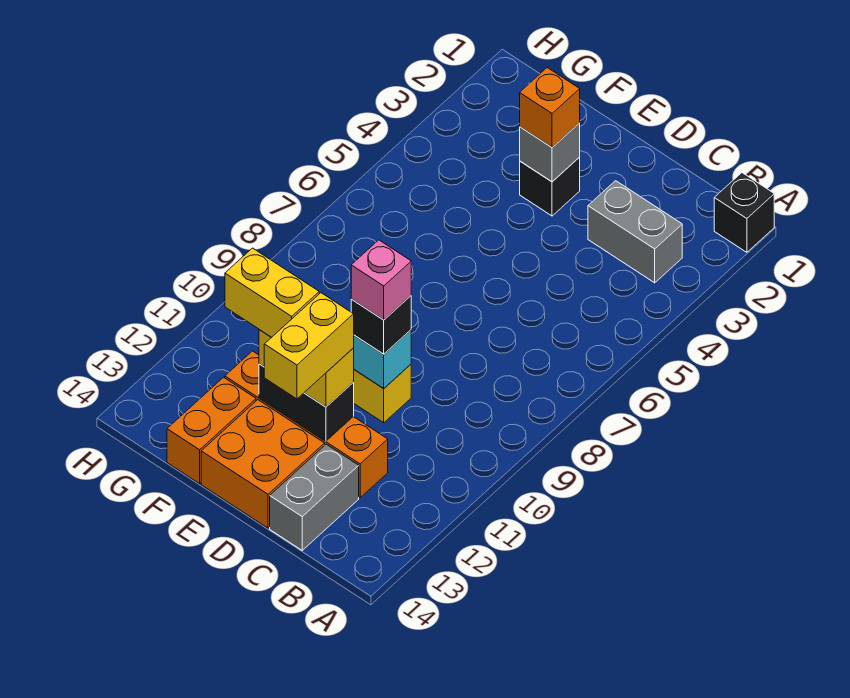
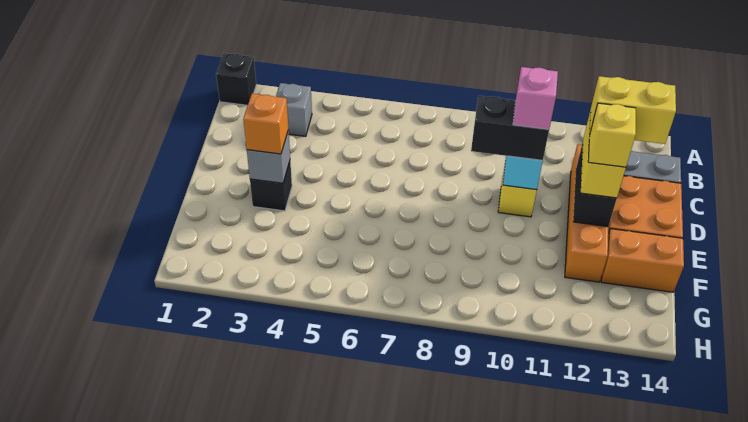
grey 1x2 brick [588,181,682,283] -> grey 1x1 brick [276,83,312,136]
black 1x1 brick [351,296,411,354] -> black 1x2 brick [471,96,549,160]
yellow 1x2 brick [225,248,319,337] -> yellow 1x1 brick [588,103,636,167]

